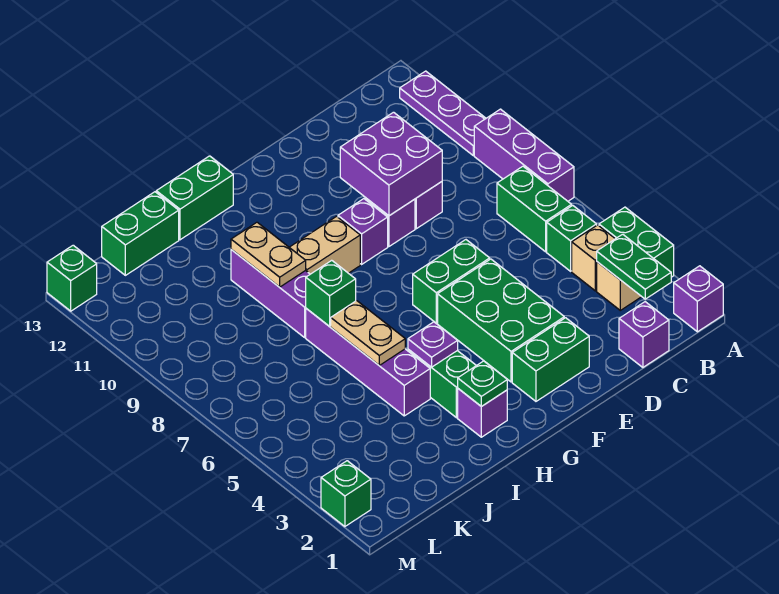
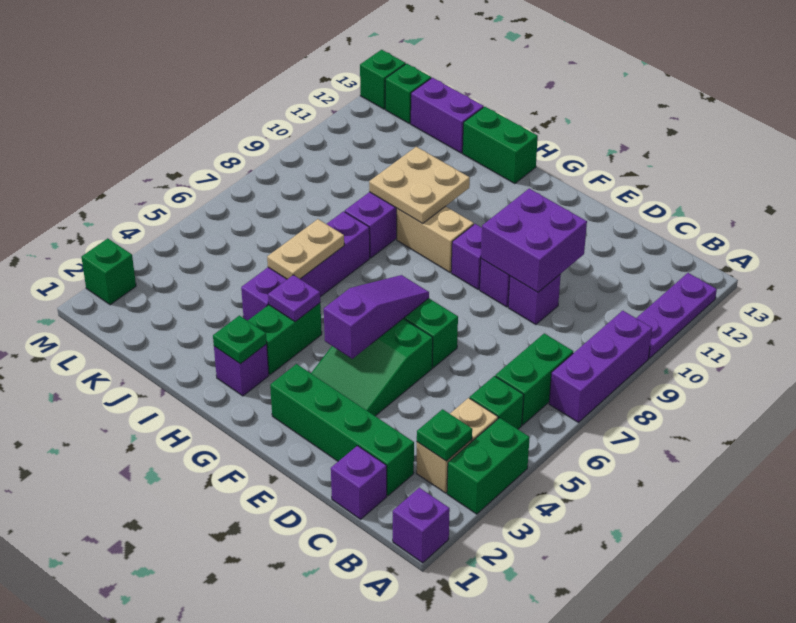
green 1x2 plate [597,234,671,299] -> green 1x1 plate [417,409,472,461]
green 1x2 brick [512,318,589,401] -> green 1x4 brick [270,364,414,496]
green 2x3 brick [438,259,564,382] -> green 2x3 slope [311,319,433,416]
none -> purple 1x3 slope [324,275,429,359]
green 1x1 brick [306,260,356,326] -> green 1x1 brick moved to [385,64,431,124]
tan 1x2 plate [231,222,306,287] -> tan 2x2 plate [369,147,470,224]
green 1x2 brick [102,192,179,275] -> purple 1x2 brick [411,78,484,153]

